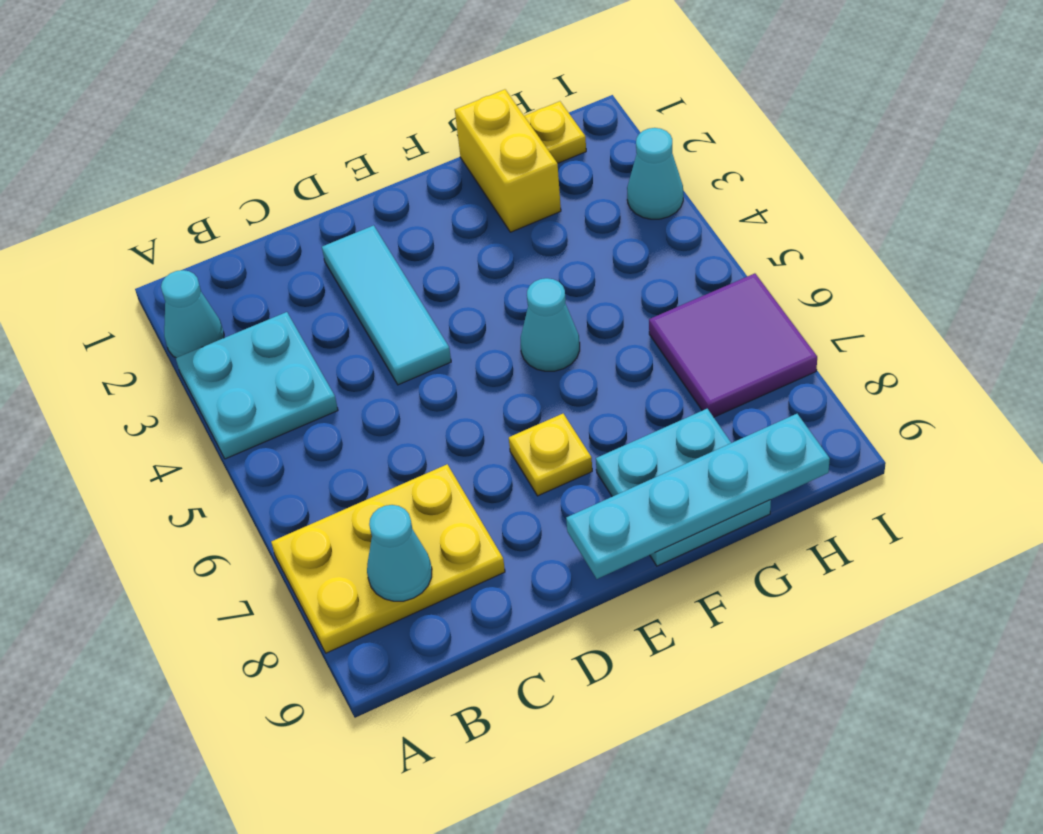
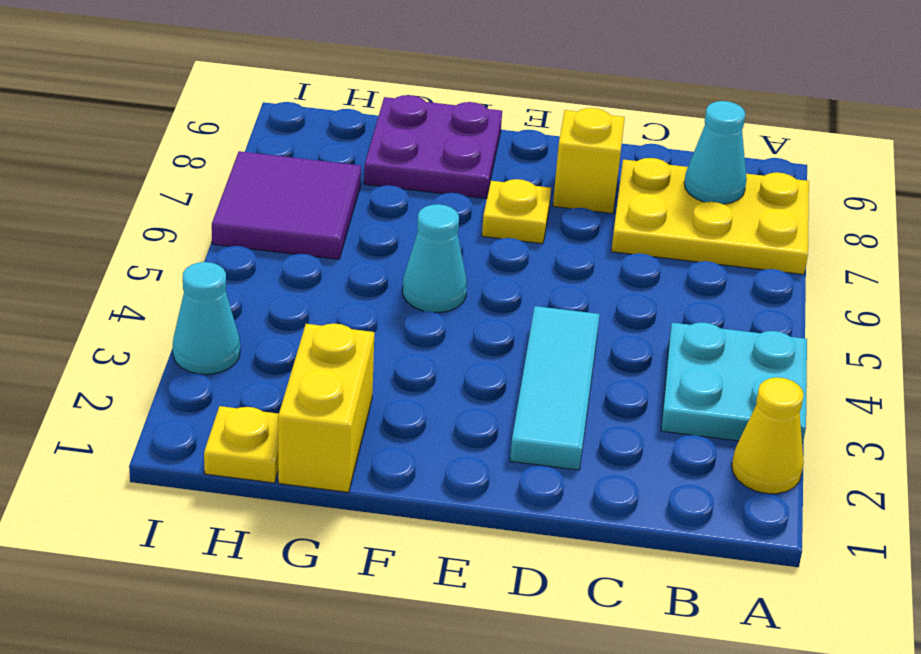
cyan 1x1 cone [161,270,224,358] -> yellow 1x1 cone [732,377,804,494]
none -> yellow 1x1 brick [553,108,625,213]
cyan 1x4 plate [566,414,830,579] -> none
cyan 2x2 plate [596,409,771,566] -> purple 2x2 plate [364,95,502,199]

